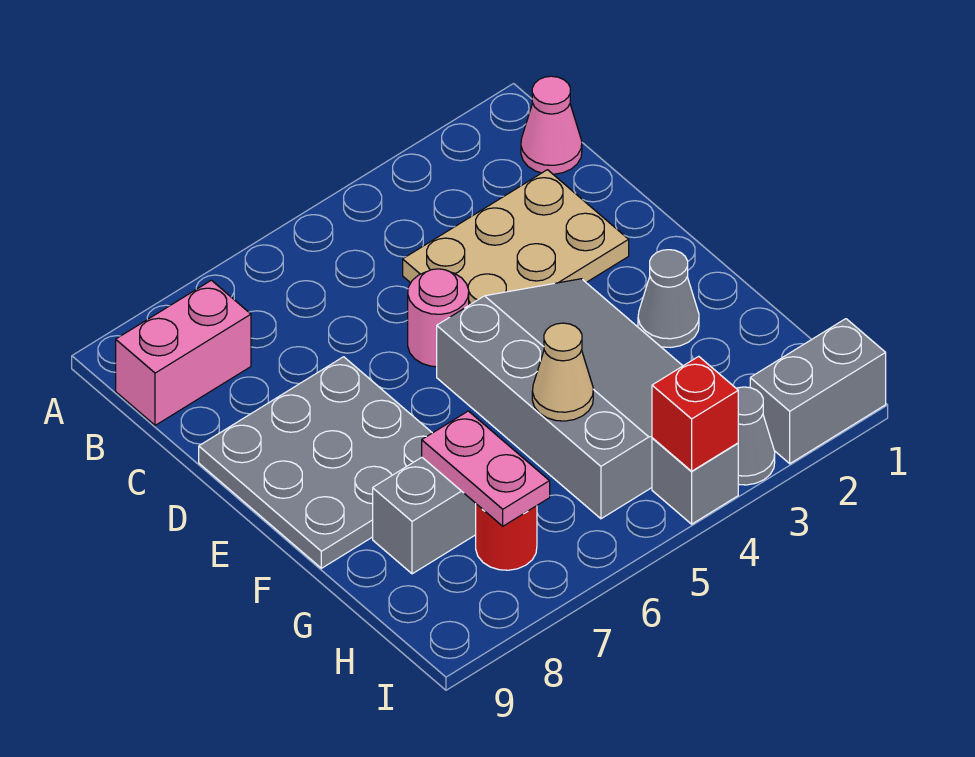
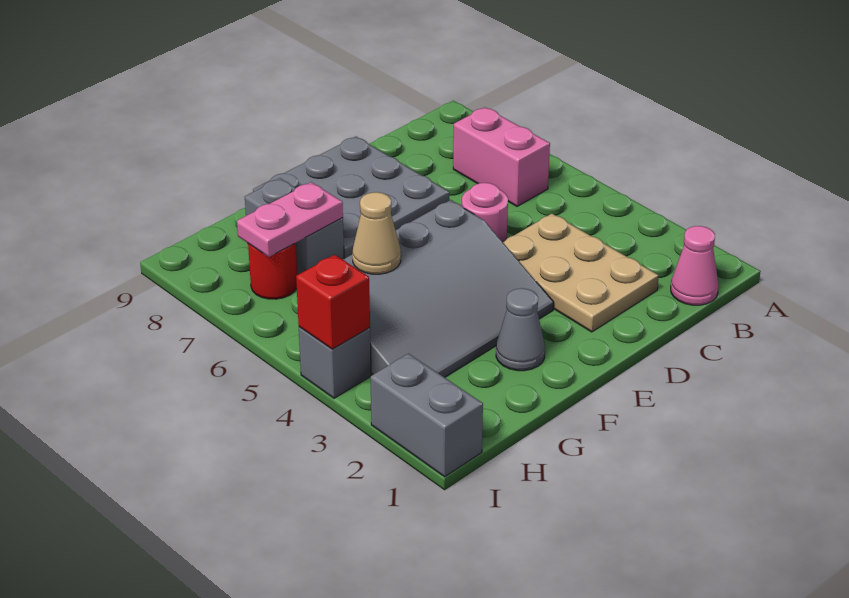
pink 1x2 brick [116,280,251,425] -> pink 1x2 brick moved to [453,107,550,206]
grey 1x1 cone [736,387,775,485] -> none

